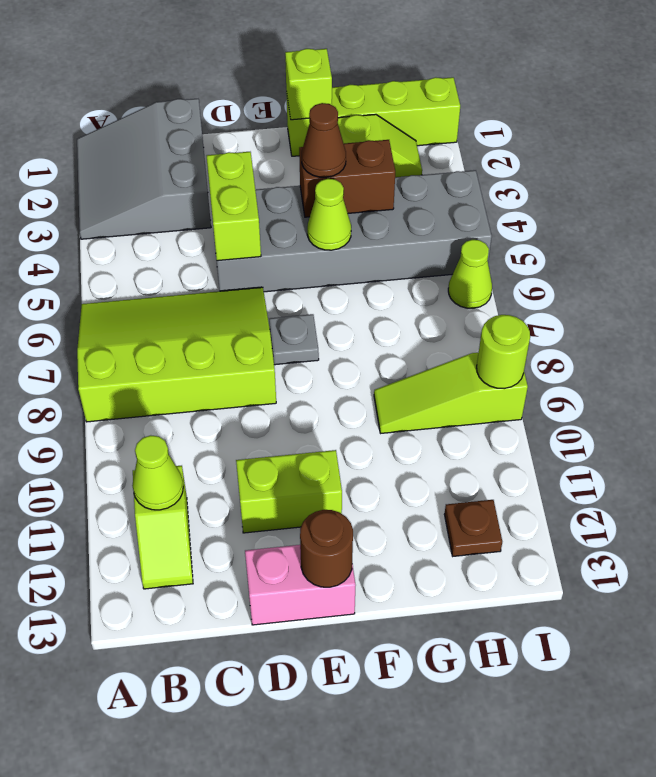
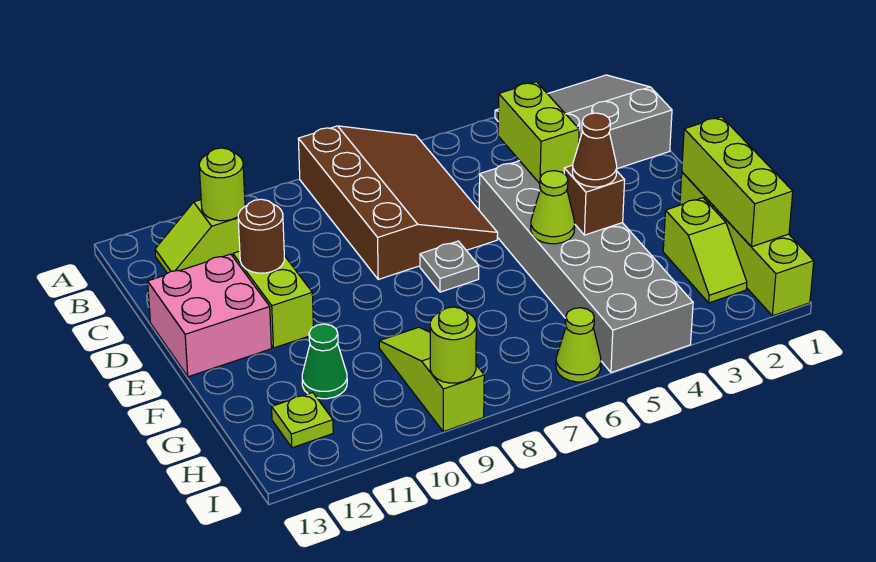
lime 3x4 slope [77,287,276,422] -> brown 3x4 slope [298,126,498,279]
lime 1x1 cone [132,435,183,510] -> lime 1x1 round brick [199,148,245,221]
lime 1x2 brick [207,152,261,261] -> lime 1x2 brick turned to [498,82,579,184]
pink 1x2 brick [245,545,356,625] -> pink 2x2 brick [148,254,271,377]
brown 1x1 round brick [300,510,353,587] -> brown 1x1 round brick moved to [238,199,284,273]
lime 1x1 brick [285,49,332,120] -> lime 1x3 brick [682,117,793,247]
brown 1x2 brick [299,140,395,217] -> brown 1x1 brick [564,165,625,235]
none -> green 1x1 cone [302,324,347,399]
brown 1x1 plate [444,500,502,556] -> lime 1x1 plate [272,392,333,448]

